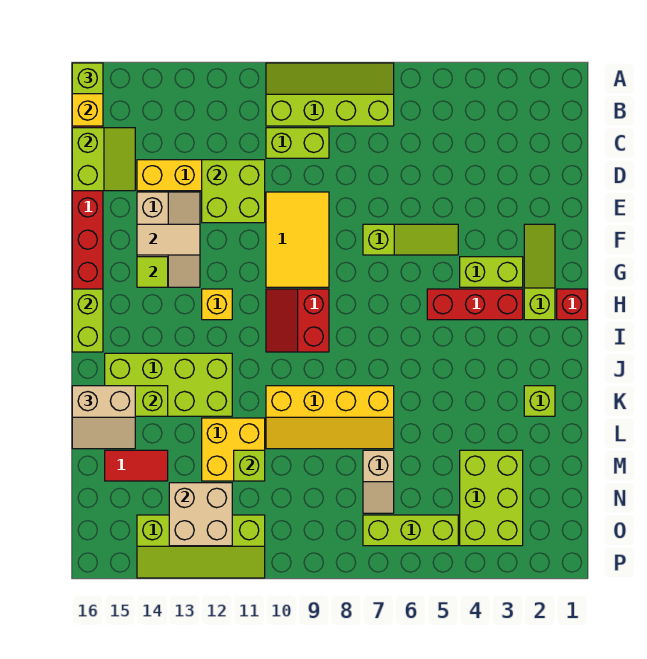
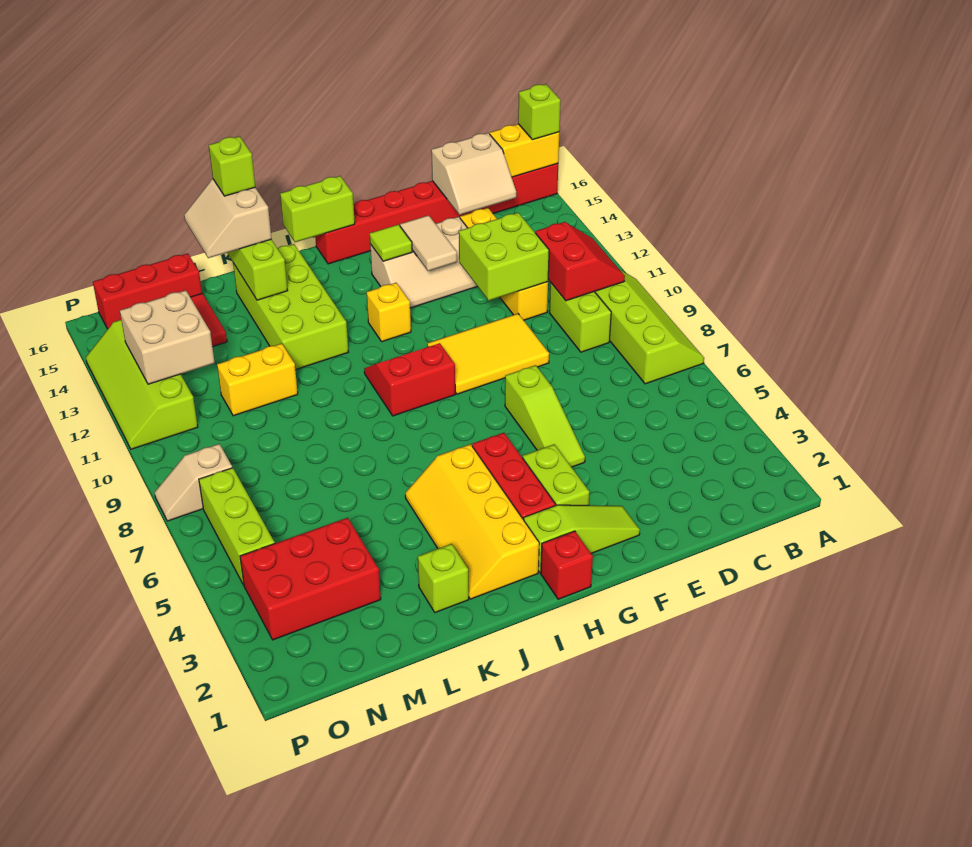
none -> red 2x2 slope [535,222,625,301]
lime 2x2 slope [72,128,135,191] -> tan 2x2 slope [431,133,516,215]
yellow 2x4 slope [266,386,394,449] -> yellow 2x4 slope moved to [405,444,539,599]
yellow 2x2 brick [202,418,265,481] -> yellow 1x2 brick [217,344,298,416]
lime 2x3 brick [460,450,523,546] -> red 2x3 brick [240,518,381,640]
tan 1x2 slope [363,450,394,513] -> tan 1x2 slope moved to [154,444,232,521]
lime 1x1 brick [234,450,265,481] -> lime 1x1 brick moved to [209,136,255,196]
none -> red 1x3 brick [93,253,202,329]

